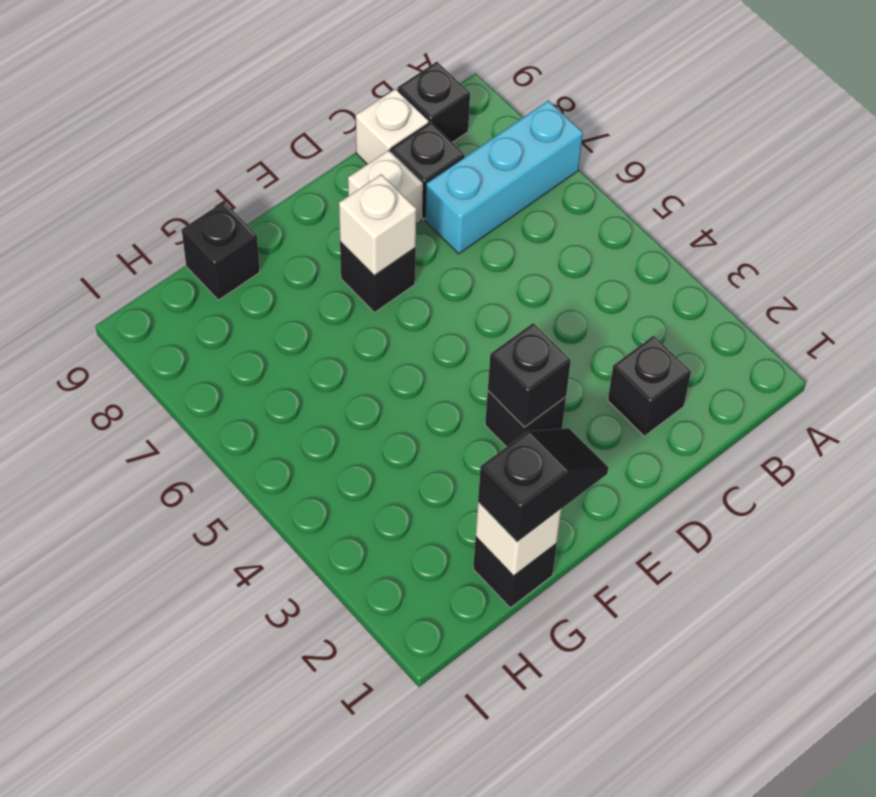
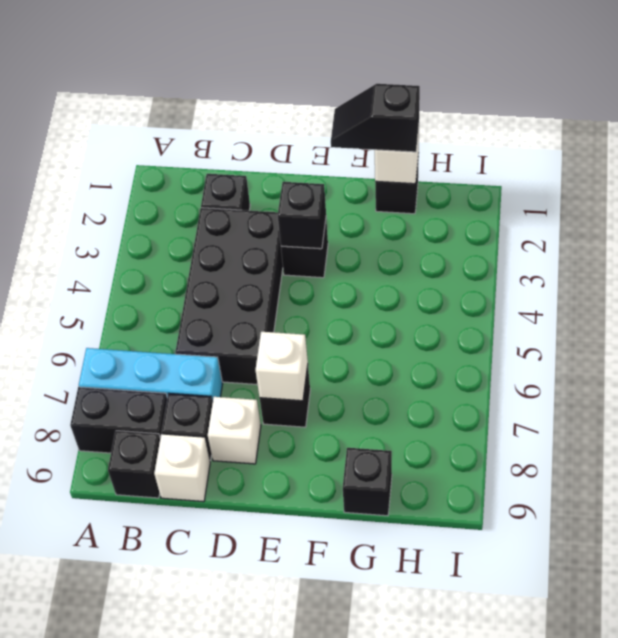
none -> black 1x2 brick [70,387,167,453]
none -> black 2x4 brick [176,208,283,385]

